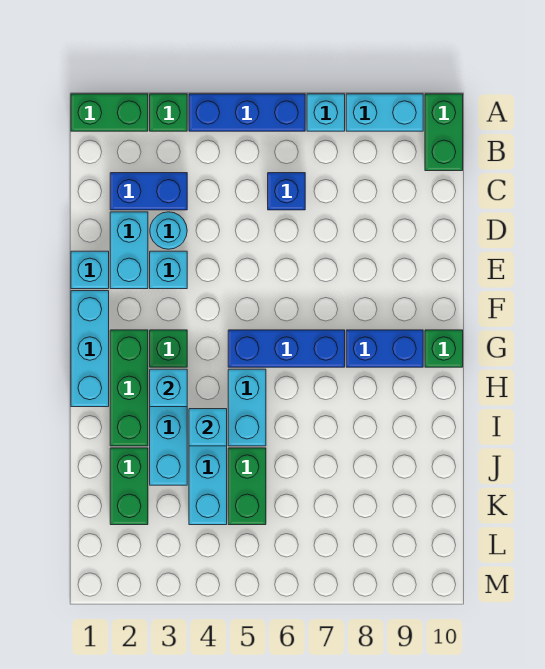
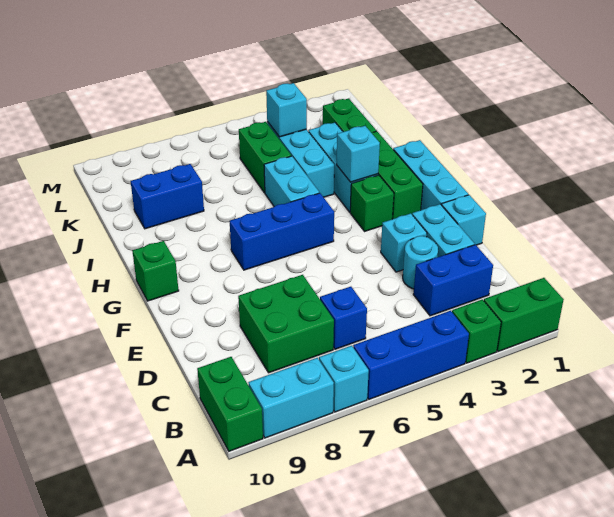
none -> green 2x2 brick [238,275,334,373]
blue 1x2 brick [346,330,423,367] -> blue 1x2 brick moved to [131,164,204,229]
cyan 1x1 brick [189,409,227,446] -> cyan 1x1 brick moved to [266,83,307,137]

